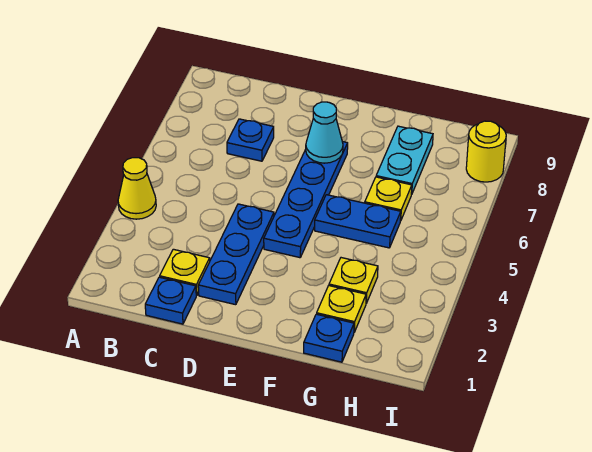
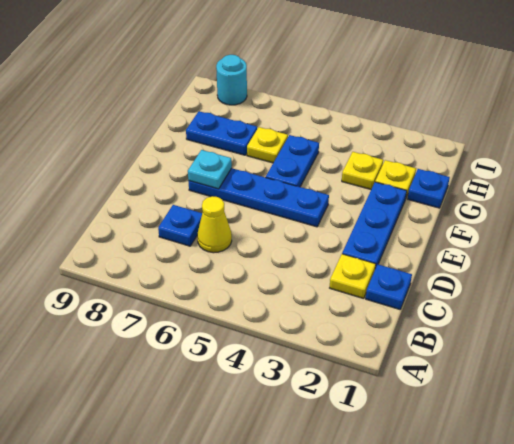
yellow 1x1 cone [118,158,156,219] -> yellow 1x1 cone moved to [197,196,232,253]
blue 1x3 plate [198,204,274,305] -> blue 1x3 plate turned to [342,182,407,268]
cyan 1x1 cone [306,102,343,163] -> cyan 1x1 plate [188,150,232,189]
cyan 1x2 plate [376,126,433,195] -> blue 1x2 plate [186,111,257,155]
yellow 1x1 round brick [466,121,506,182] -> cyan 1x1 round brick [216,55,247,105]

